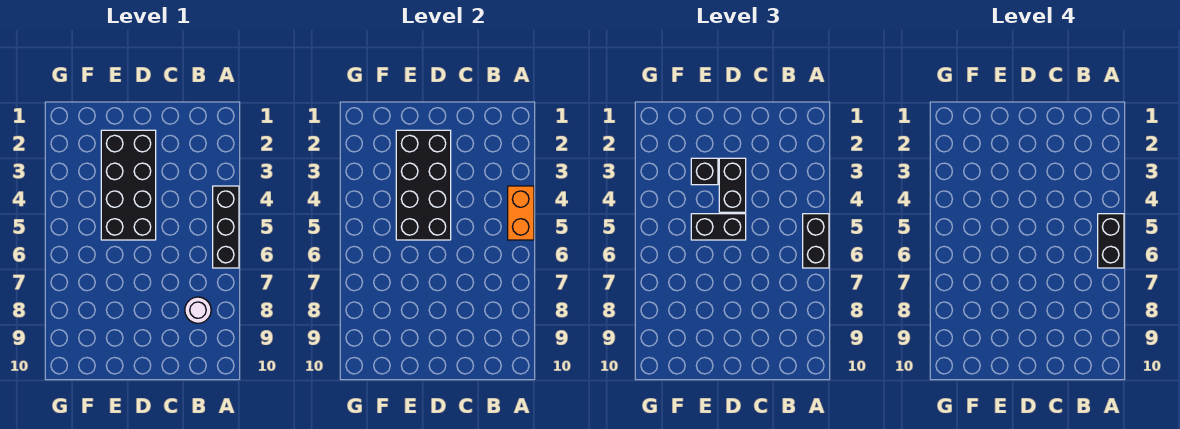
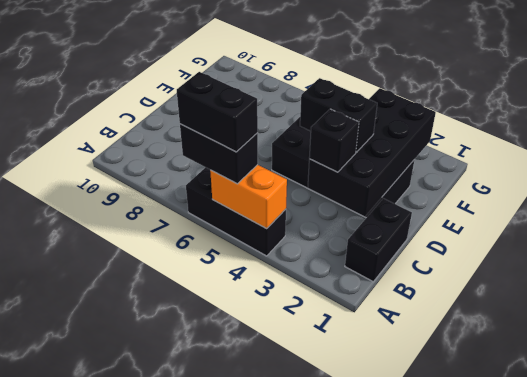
white 1x1 round brick [185,297,211,323] -> none
black 2x4 brick [396,130,451,240] -> black 2x4 brick turned to [308,88,436,217]
black 1x2 brick [691,214,746,240] -> black 1x2 brick moved to [345,198,412,282]
black 1x1 brick [691,158,718,185] -> black 1x1 brick moved to [309,109,359,172]

